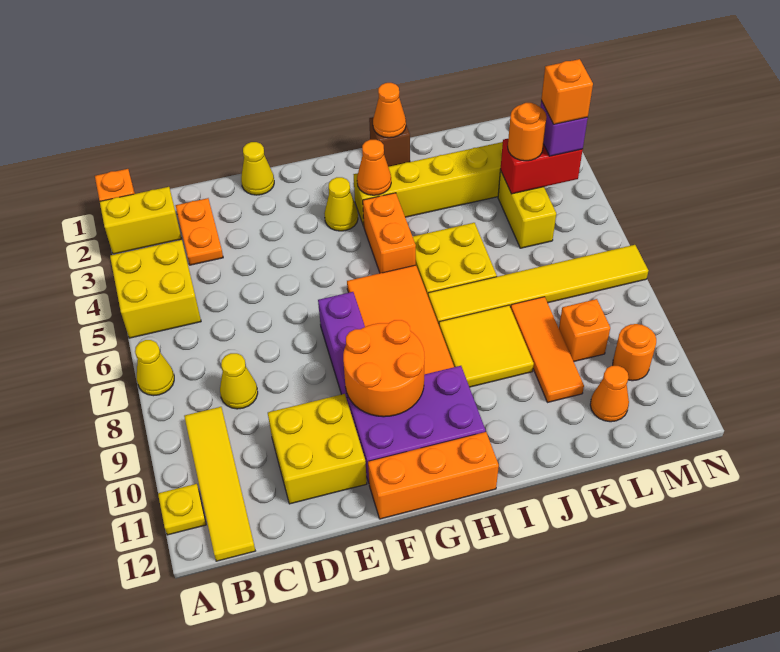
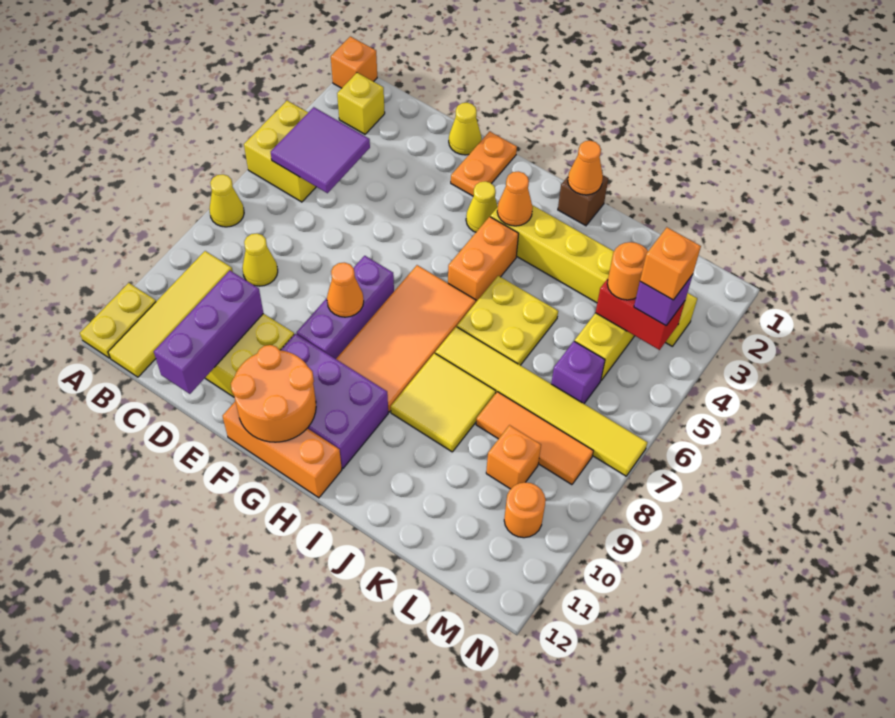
yellow 1x2 brick [100,187,182,254] -> yellow 1x1 brick [337,73,385,134]
yellow 1x1 plate [158,484,206,535] -> yellow 1x2 plate [80,283,156,358]
none -> purple 2x2 tile [271,107,370,193]
orange 1x2 plate [176,198,223,265] -> orange 1x2 plate moved to [451,131,517,196]
none -> purple 1x3 brick [154,271,263,394]
orange 2x2 round brick [343,320,425,417] -> orange 2x2 round brick moved to [231,345,316,442]
orange 1x3 tile [511,297,584,402] -> orange 1x3 tile turned to [476,392,593,485]
none -> purple 1x1 brick [551,341,605,404]
orange 1x1 cone [590,366,629,422] -> orange 1x1 cone moved to [327,263,364,317]

